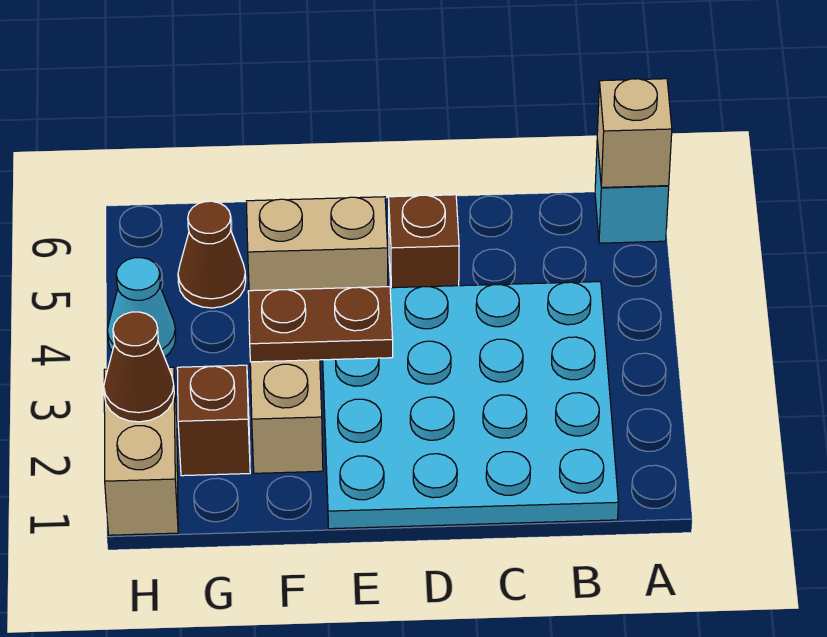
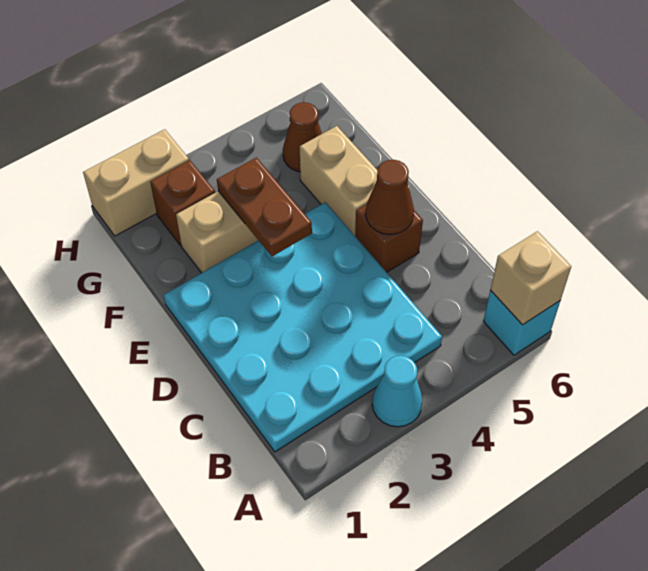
brown 1x1 cone [104,312,174,422] -> brown 1x1 cone moved to [366,160,414,235]
cyan 1x1 cone [107,258,176,357] -> cyan 1x1 cone moved to [372,356,422,427]

